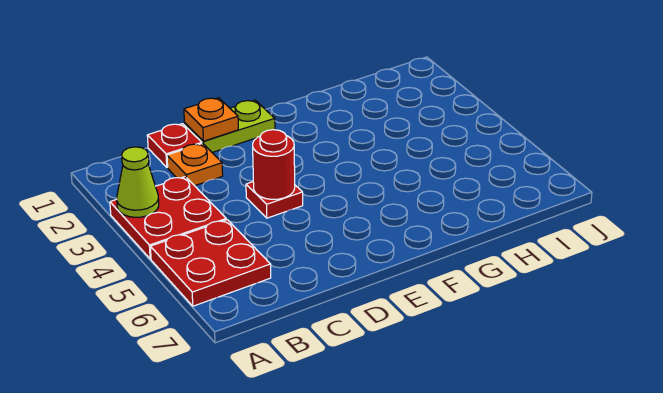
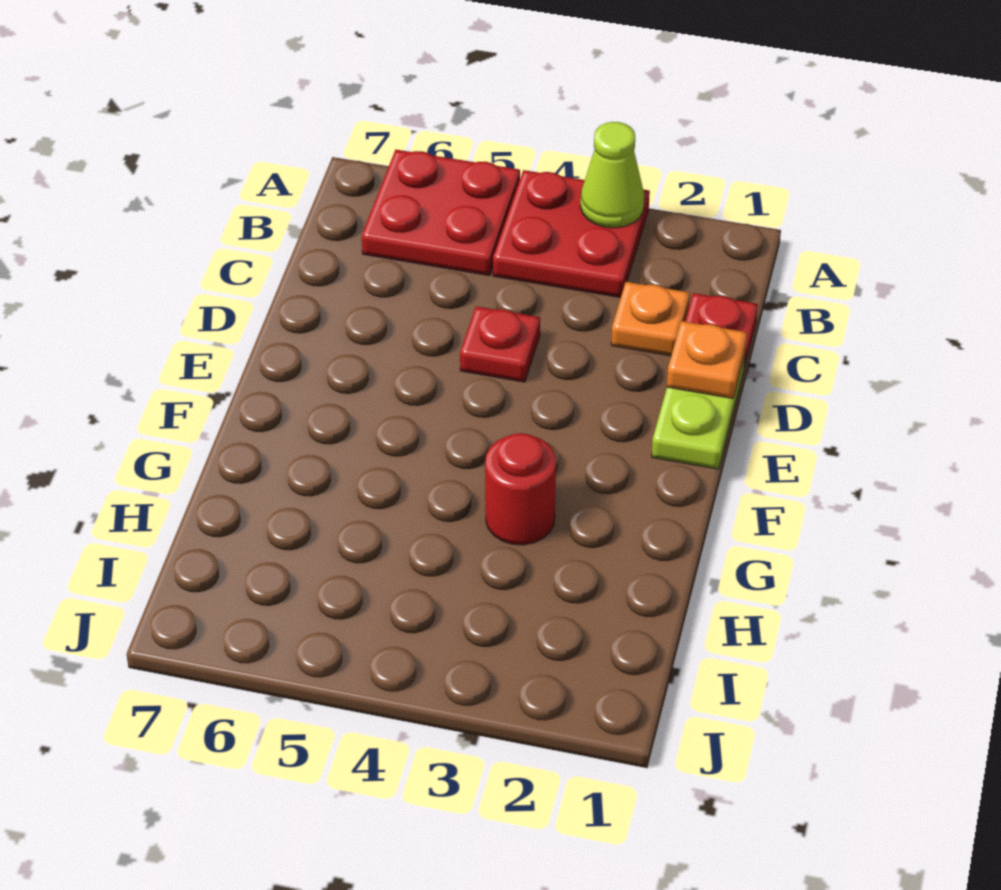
red 1x1 round brick [253,130,295,199] -> red 1x1 round brick moved to [485,433,556,545]

